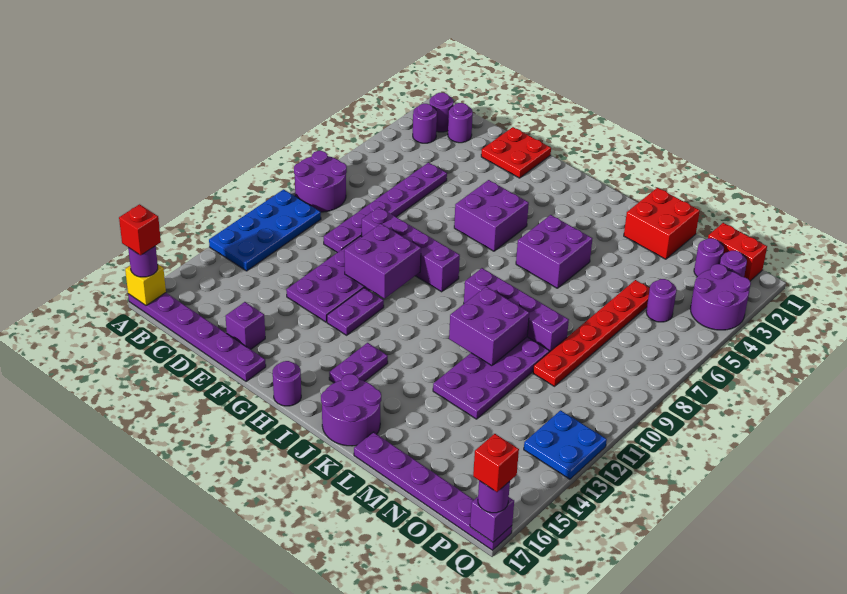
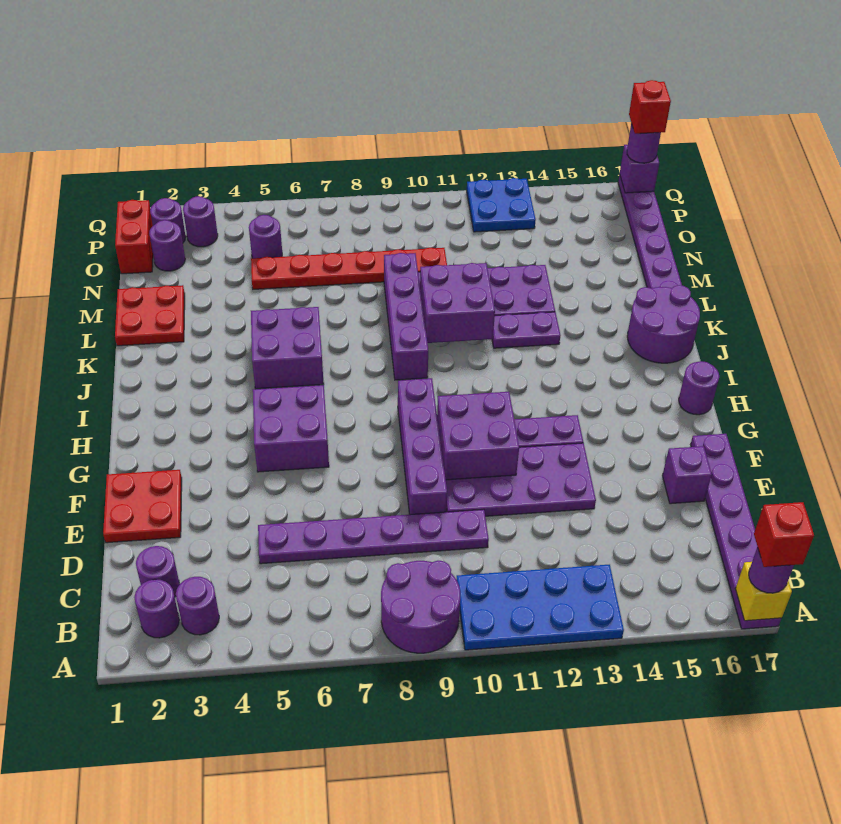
purple 1x2 plate [329,343,388,383] -> purple 1x2 plate moved to [492,312,560,348]
red 2x2 brick [624,188,700,259] -> red 2x2 plate [115,285,185,346]
purple 2x2 round brick [690,264,751,330] -> purple 1x1 round brick [183,196,218,247]

